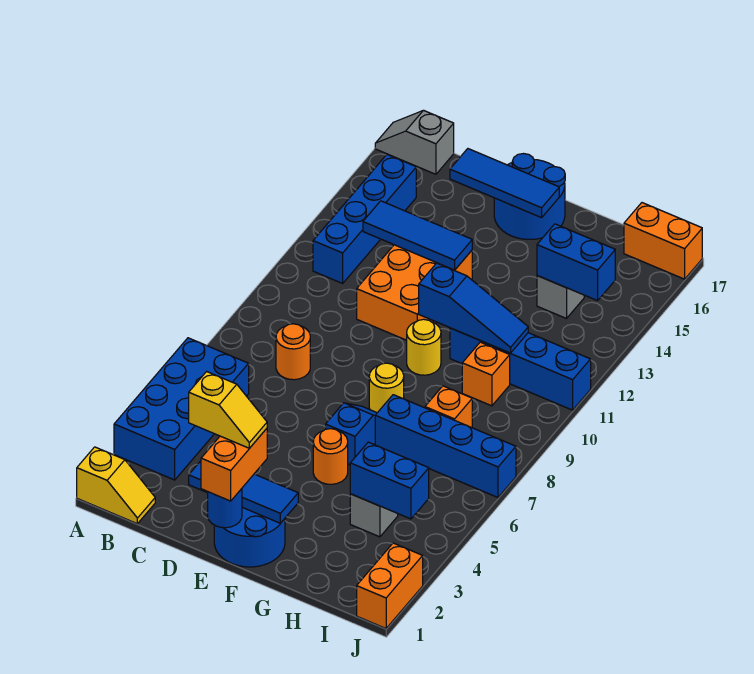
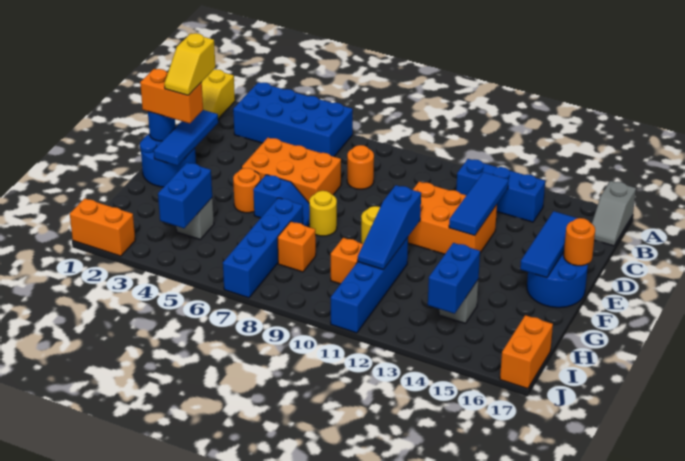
grey 1x2 slope [375,110,454,174] -> grey 1x2 slope turned to [592,181,636,246]
blue 1x4 brick [313,155,416,283] -> blue 1x3 brick [456,159,545,222]
none -> orange 2x3 brick [242,138,341,202]
none -> orange 1x1 round brick [564,218,595,266]

